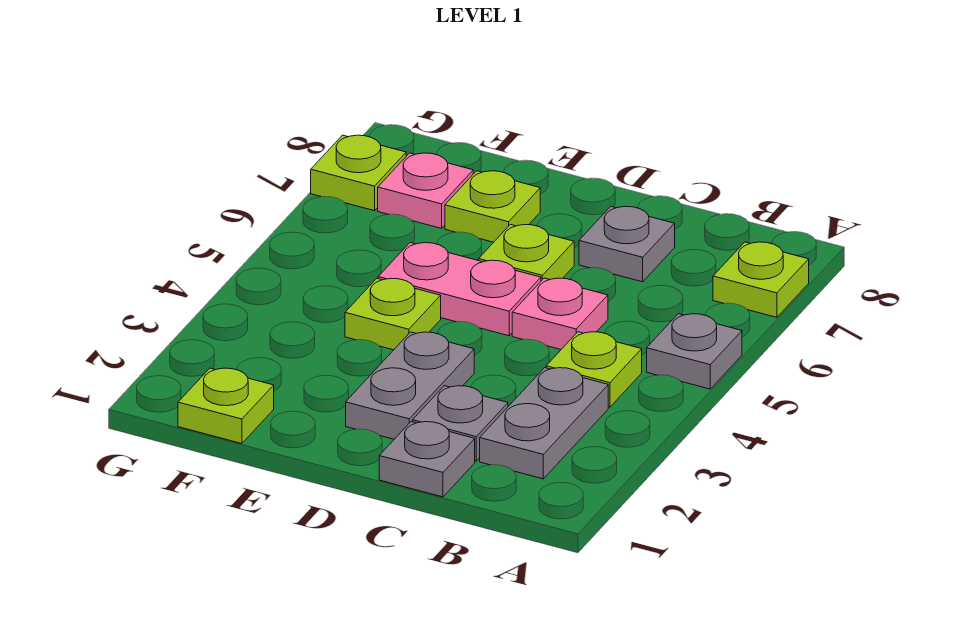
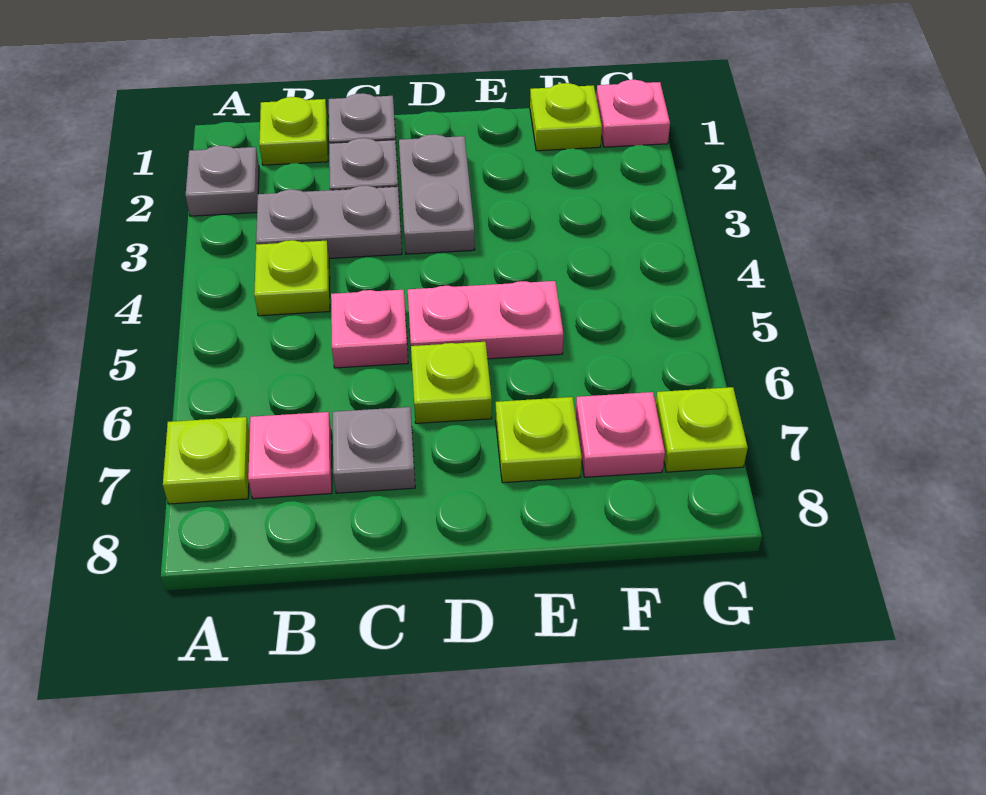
grey 1x1 plate [647,314,742,389] -> grey 1x1 plate moved to [186,145,259,216]
grey 1x2 plate [480,368,608,479] -> grey 1x2 plate turned to [256,186,402,258]
none -> pink 1x1 plate [248,412,332,499]
lime 1x1 plate [345,278,441,350] -> lime 1x1 plate moved to [259,97,328,165]
none -> pink 1x1 plate [596,80,670,147]

